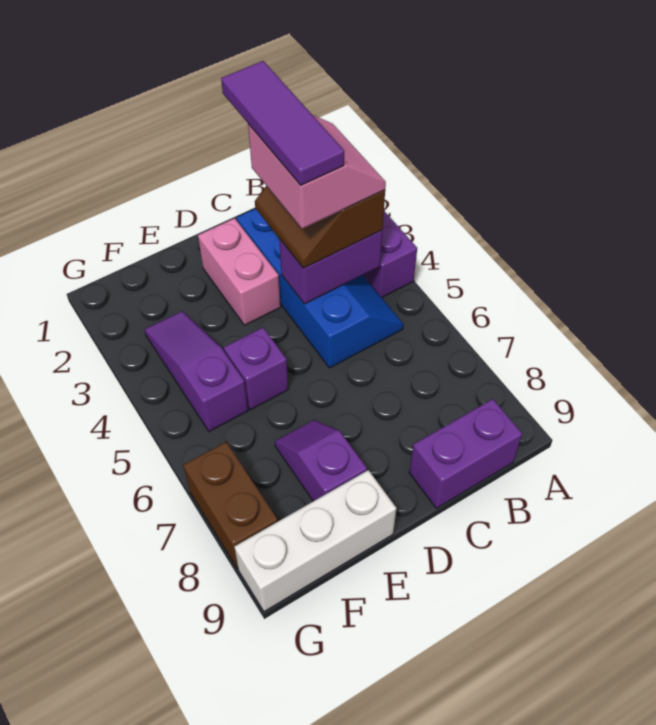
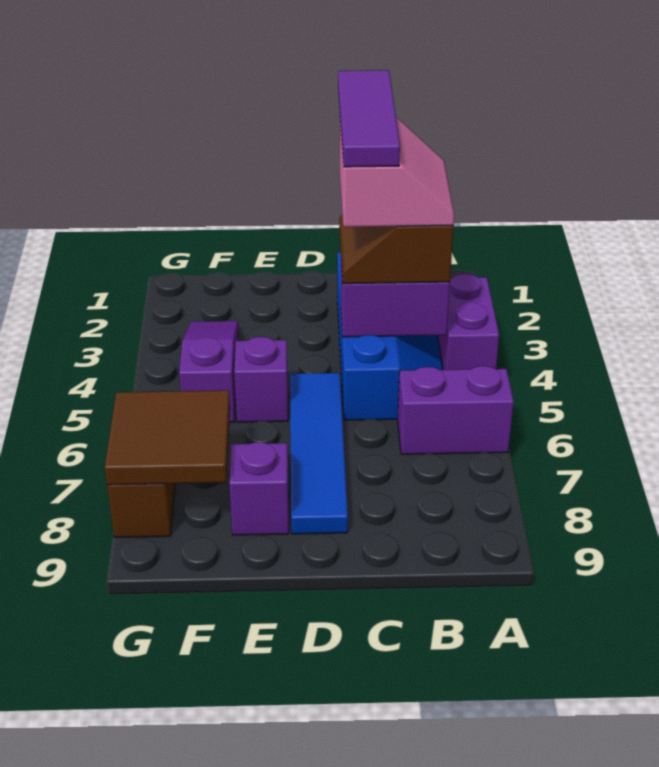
purple 1x2 brick [409,399,522,508] -> purple 1x2 brick moved to [398,366,514,454]
pink 1x2 brick [198,218,281,325] -> none
none -> blue 1x4 tile [290,373,348,534]
white 1x3 brick [234,470,397,612] -> none
none -> brown 2x2 tile [105,390,230,485]

